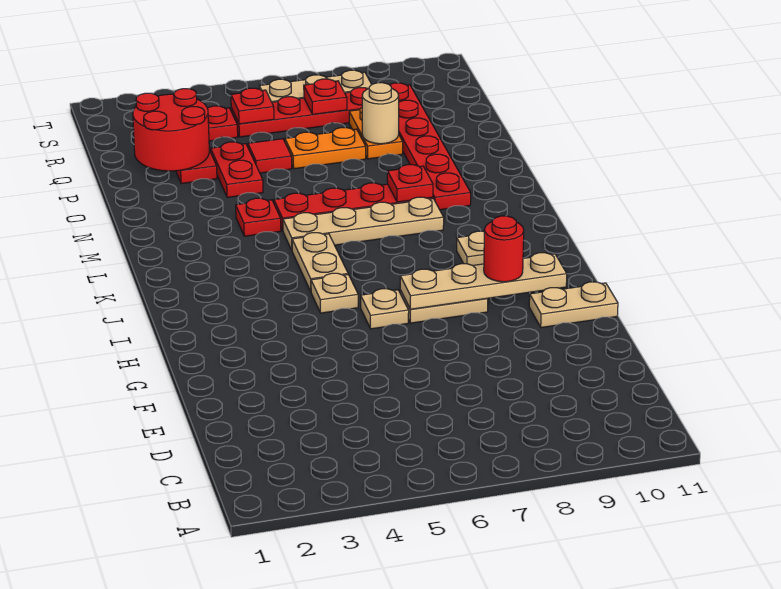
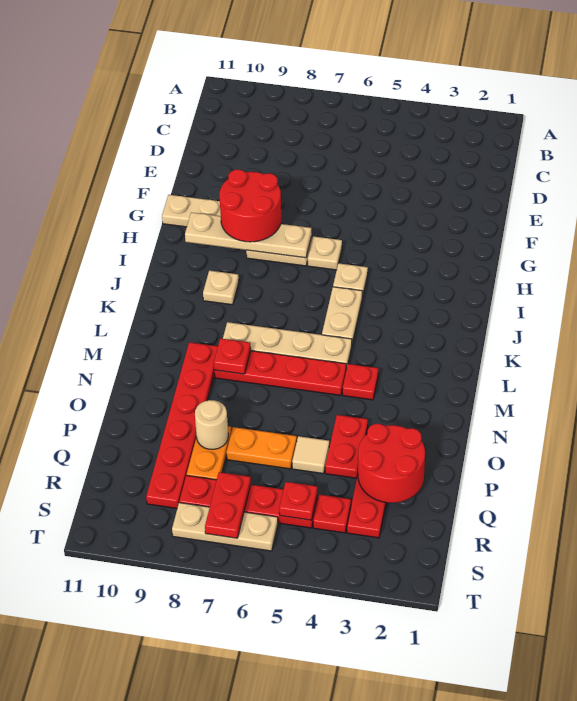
red 1x1 round brick [484,216,524,282] -> red 2x2 round brick [219,170,281,242]
red 1x1 tile [248,139,292,173] -> tan 1x1 tile [292,436,329,474]
red 1x1 plate [304,79,347,114] -> red 1x2 plate [205,472,251,538]

